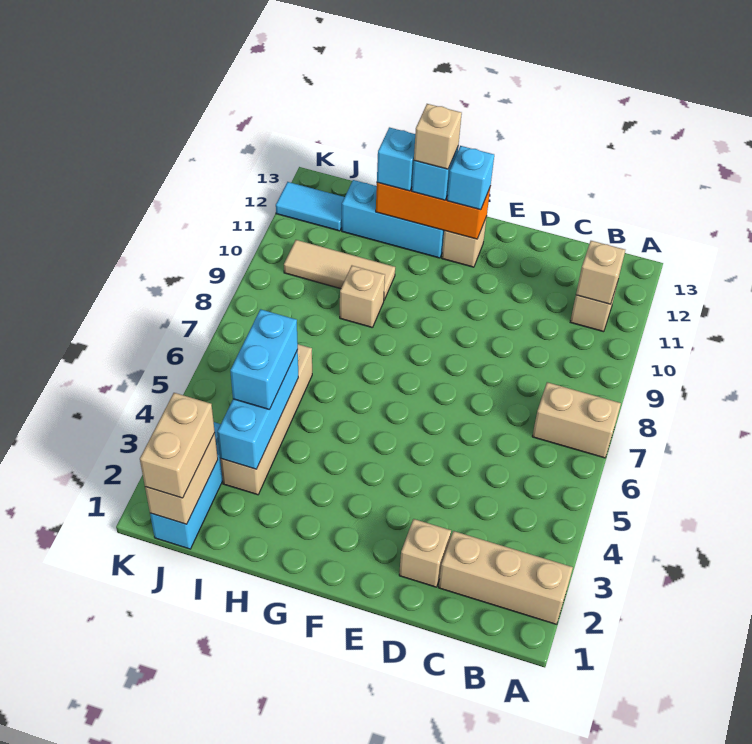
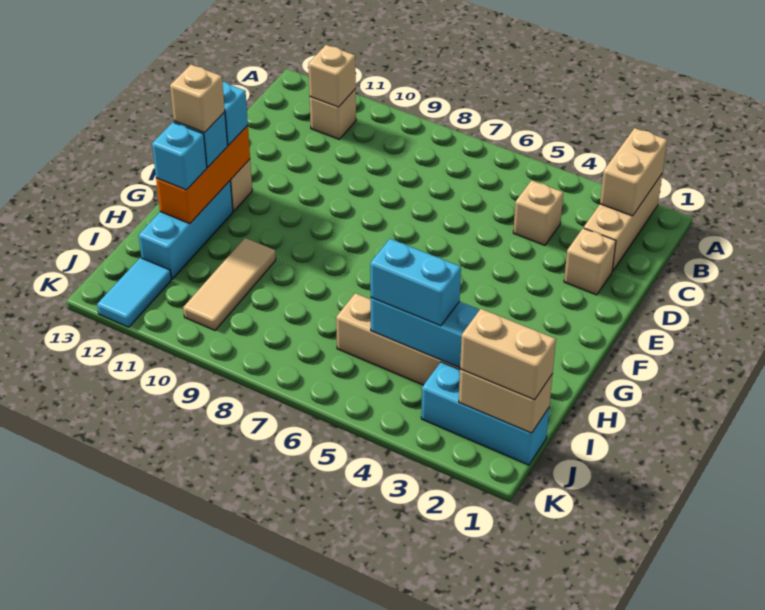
tan 1x2 brick [532,382,621,458] -> tan 1x2 brick moved to [600,128,667,216]
tan 1x1 brick [340,266,385,328] -> tan 1x1 brick moved to [513,180,563,245]

